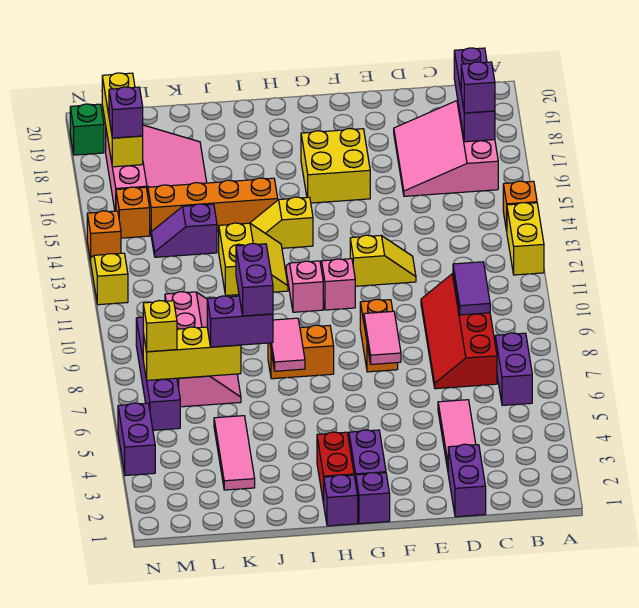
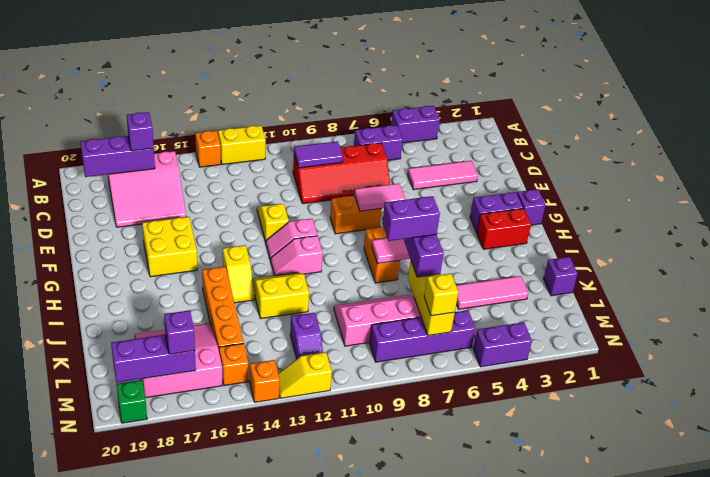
purple 1x2 brick [448,444,486,517] -> purple 1x2 brick moved to [391,106,440,143]
purple 1x1 brick [324,475,358,526] -> purple 1x1 brick moved to [543,257,578,296]
purple 1x2 slope [151,204,217,257] -> purple 1x2 slope moved to [290,313,323,359]
yellow 1x3 brick [102,73,143,167] -> purple 1x3 brick [111,335,196,382]

